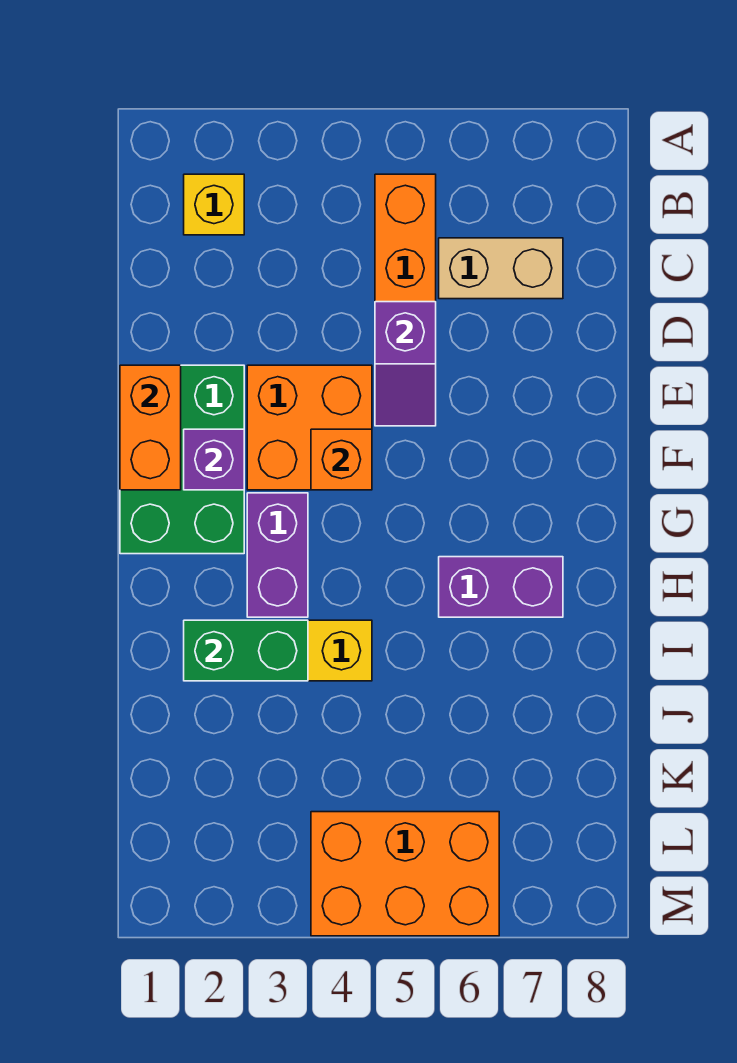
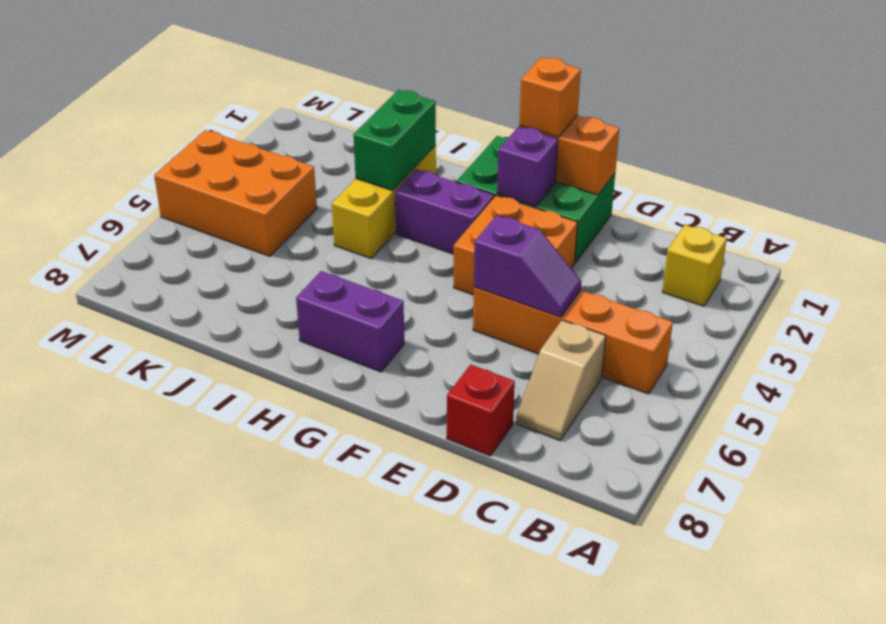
tan 1x2 brick [439,238,563,299] -> tan 1x2 slope [516,320,606,441]
purple 1x2 slope [375,302,436,426] -> purple 1x2 slope turned to [474,215,582,317]
none -> red 1x1 brick [447,365,515,456]
orange 1x1 brick [311,429,372,490] -> orange 1x1 brick moved to [519,58,581,137]
purple 1x2 brick [439,557,563,617] -> purple 1x2 brick turned to [296,271,404,372]
orange 2x3 brick [311,812,499,936] -> orange 2x3 brick turned to [154,130,317,256]

